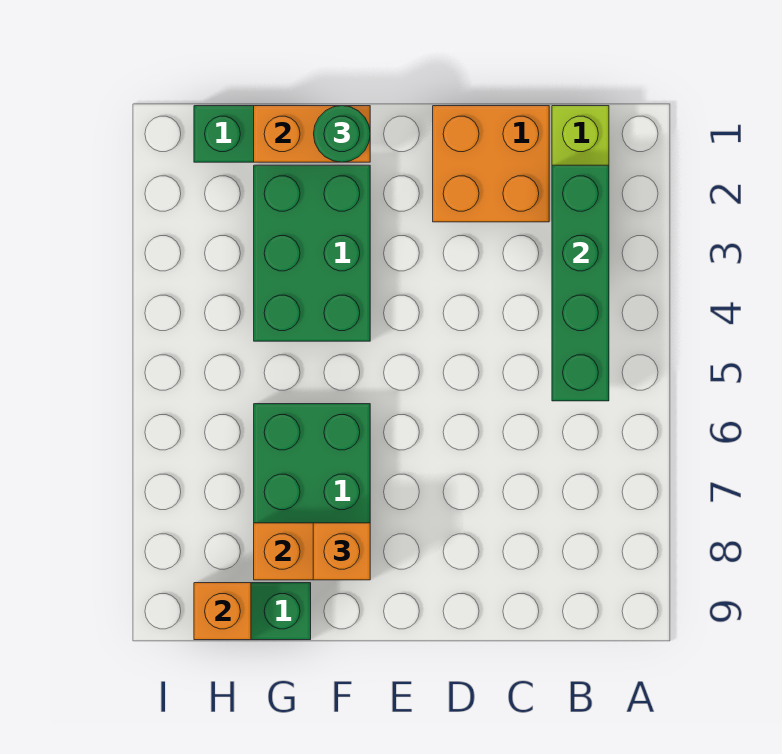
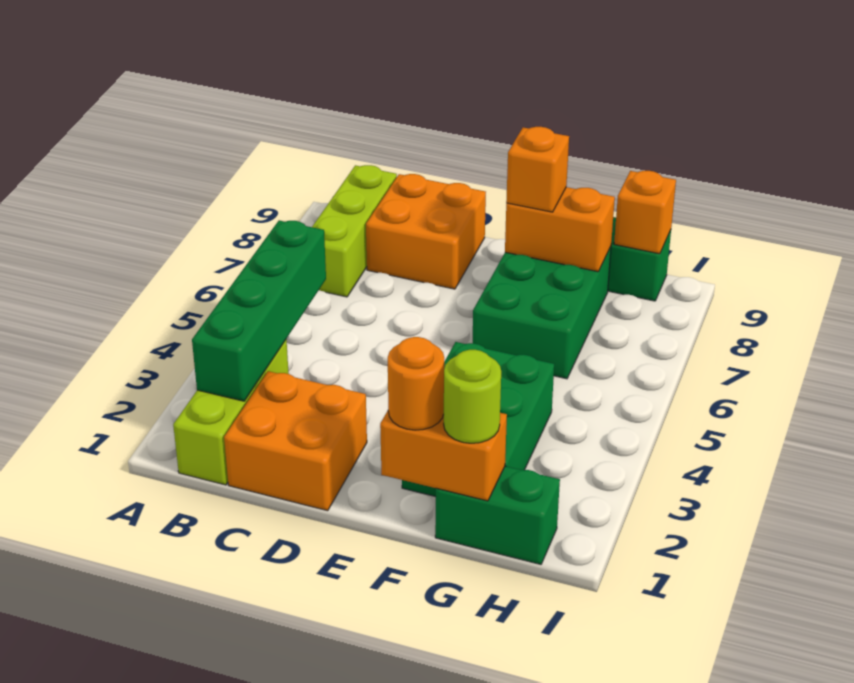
none -> lime 1x3 brick [312,165,397,297]
none -> orange 2x2 brick [366,174,486,289]
green 1x1 round brick [314,106,370,162] -> orange 1x1 round brick [388,337,444,430]
none -> lime 1x1 round brick [444,350,501,443]

